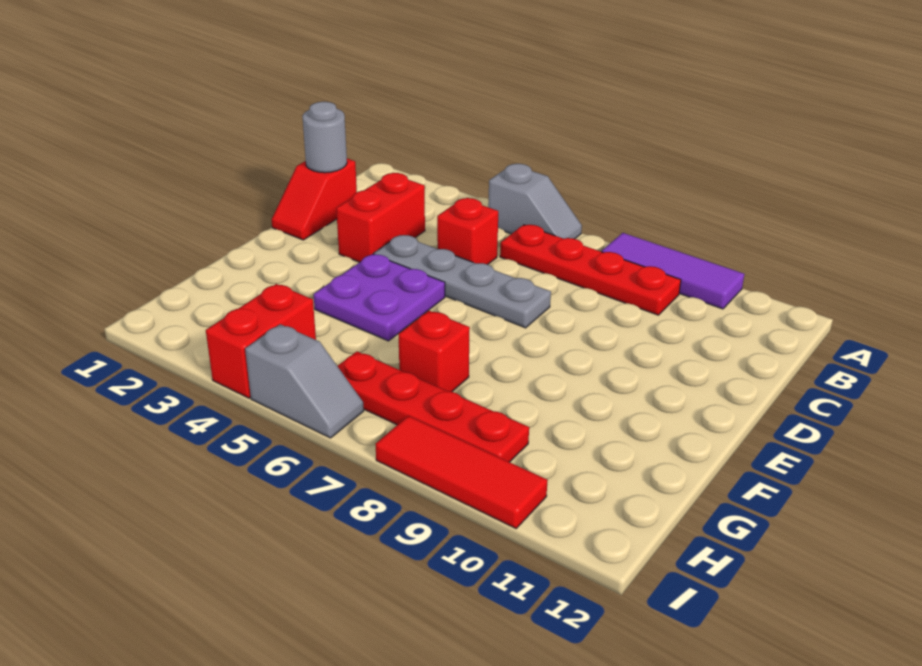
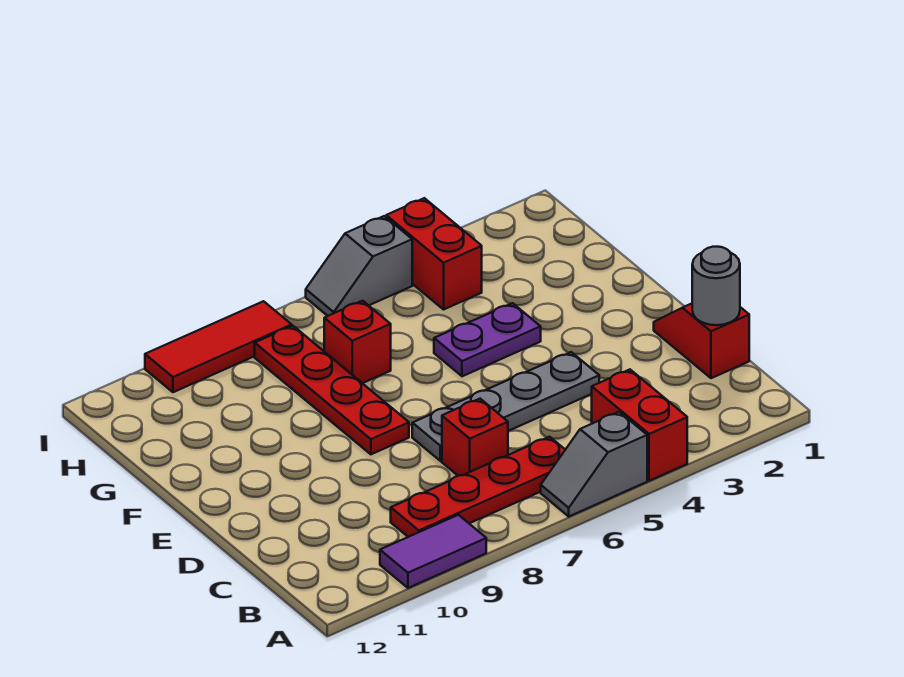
purple 1x3 tile [602,233,744,309] -> purple 1x2 tile [380,515,486,588]
red 1x2 brick [336,173,425,262] -> red 1x2 brick moved to [592,370,687,481]
red 1x1 brick [437,198,498,264] -> red 1x1 brick moved to [442,399,508,476]
purple 2x2 plate [314,254,445,341] -> purple 1x2 plate [434,303,541,376]
red 1x4 plate [338,352,529,462] -> red 1x4 plate turned to [255,326,409,454]

